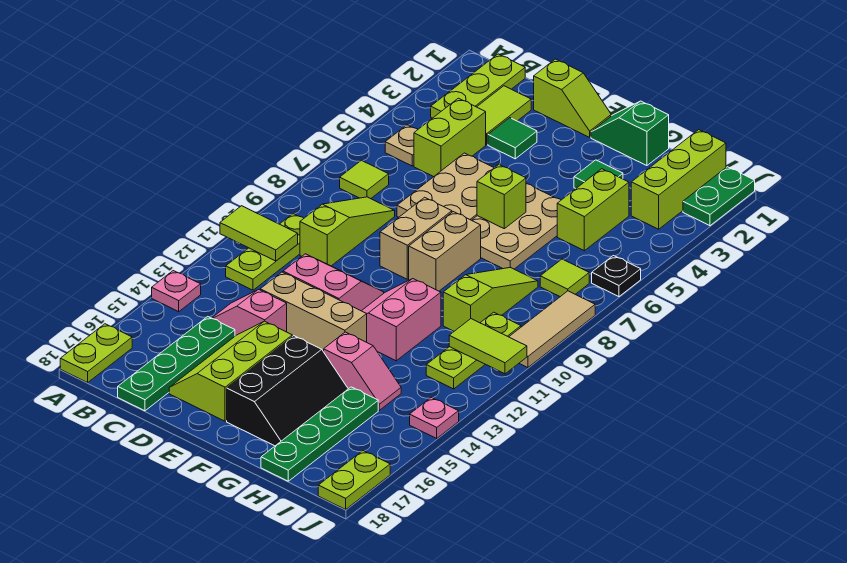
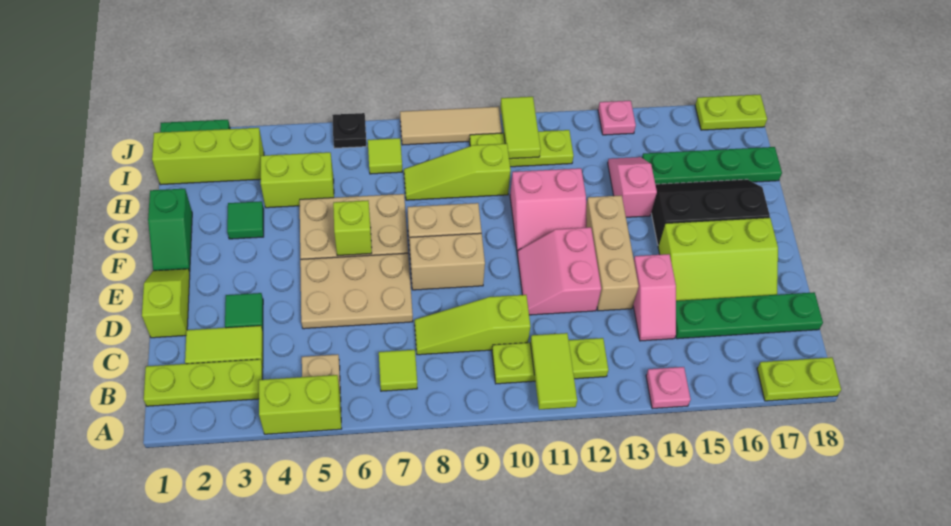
lime 1x2 brick [414,98,486,177] -> lime 1x2 brick moved to [259,375,342,434]

